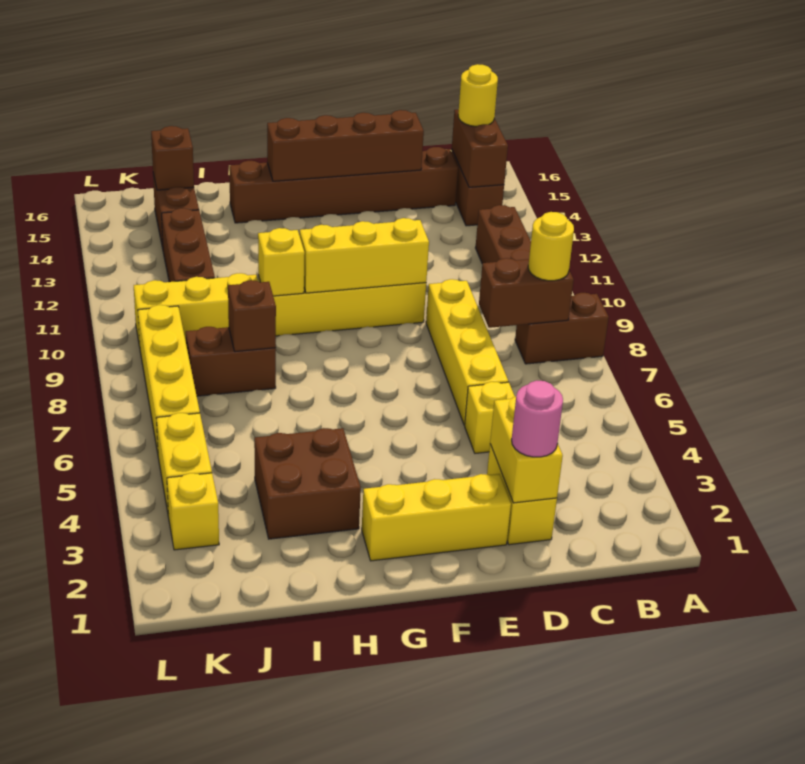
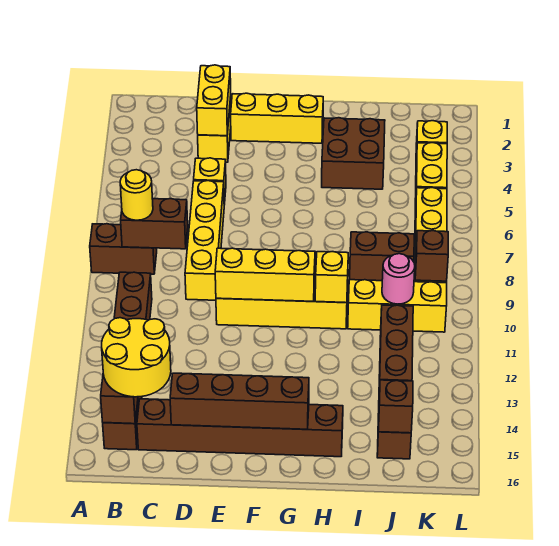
yellow 1x1 round brick [458,64,498,126] -> yellow 2x2 round brick [102,318,171,397]
pink 1x1 round brick [512,381,563,457] -> pink 1x1 round brick moved to [382,254,415,304]
brown 1x1 brick [228,280,276,352] -> brown 1x1 brick moved to [415,231,448,281]

